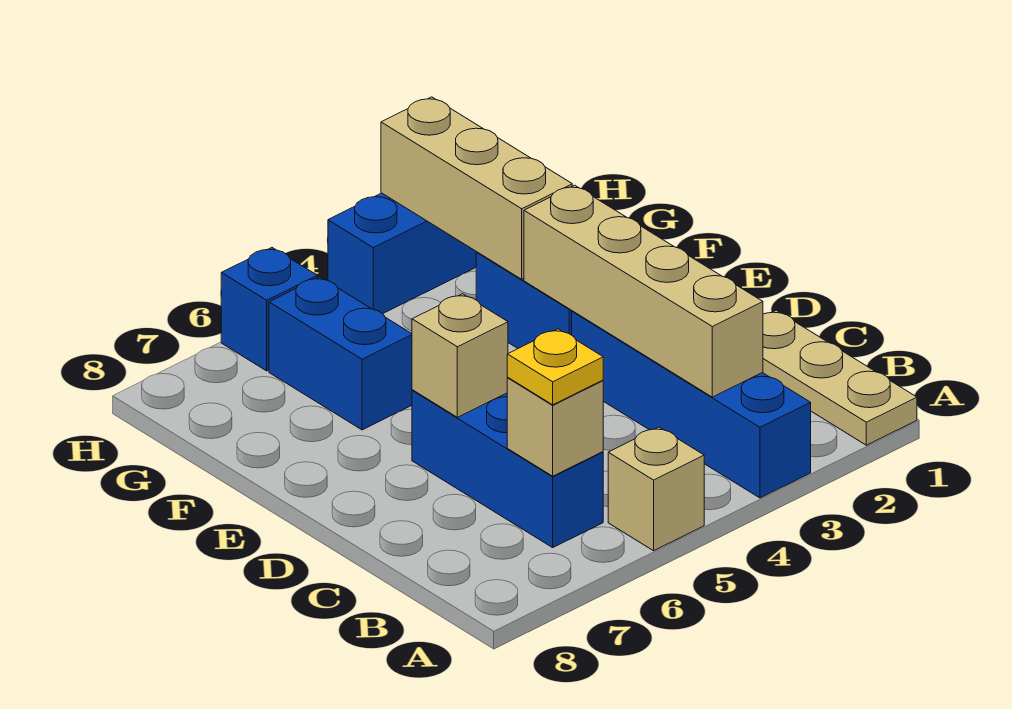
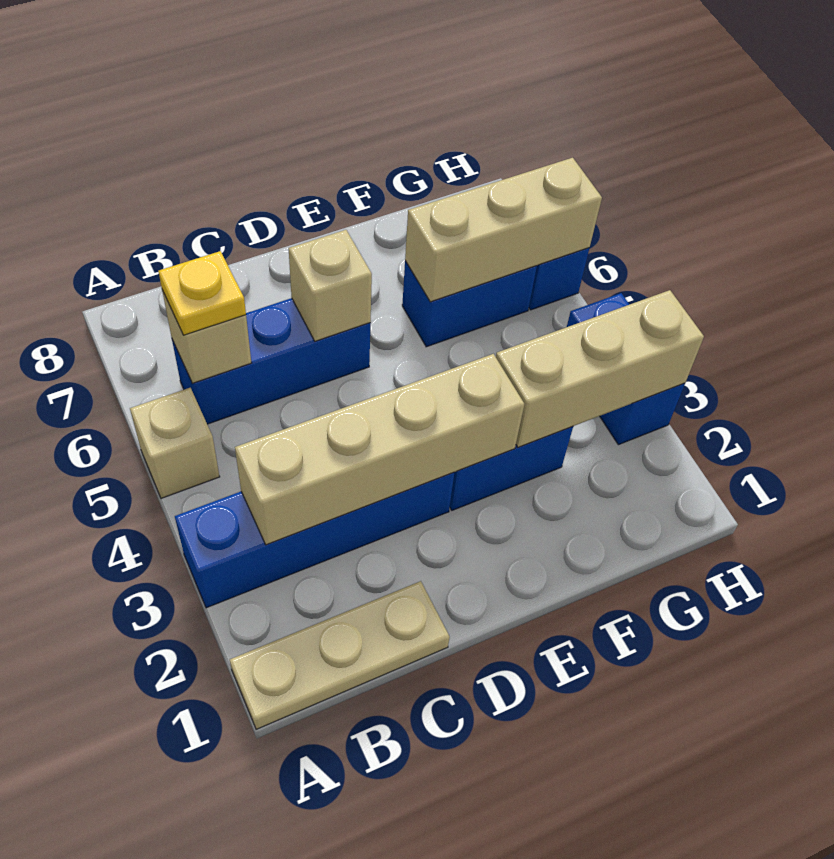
none -> tan 1x3 brick [405,158,602,302]

